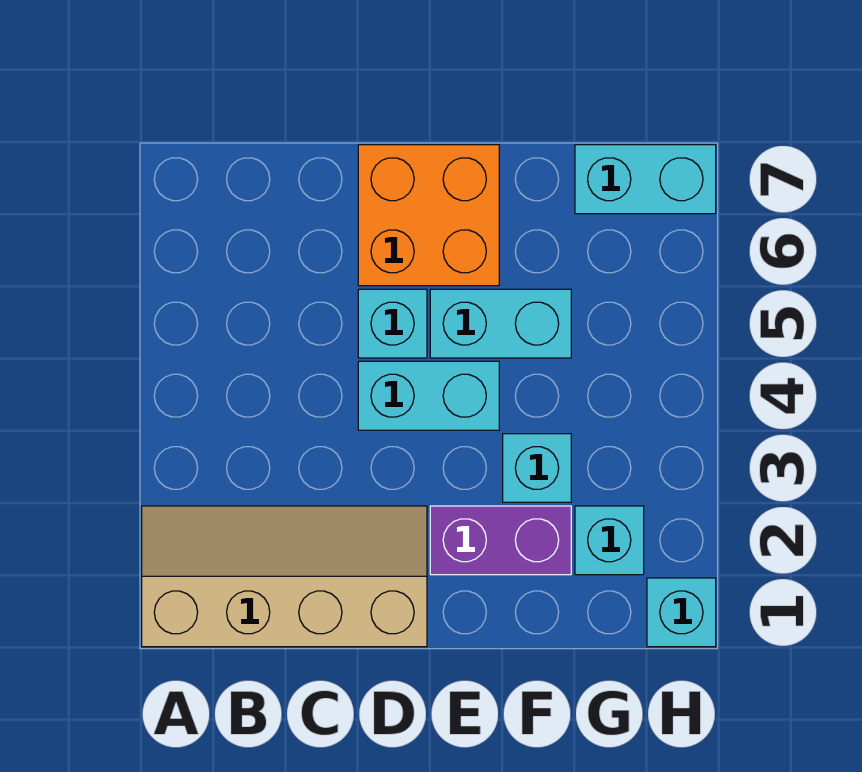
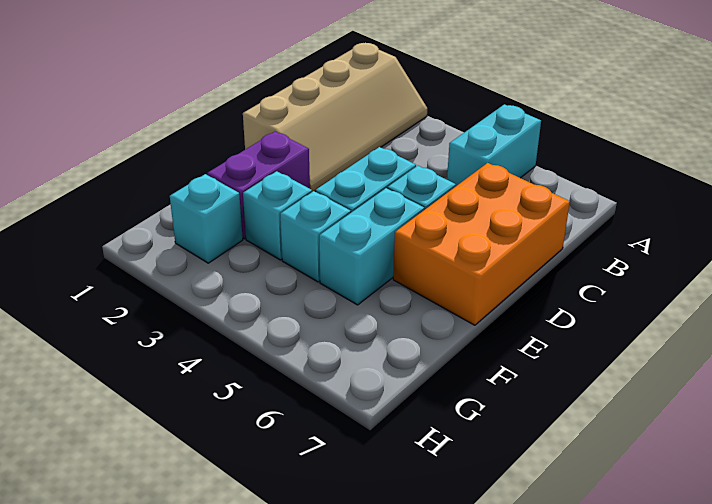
orange 2x2 brick [358,145,499,286] -> orange 2x3 brick [393,163,570,325]
cyan 1x2 brick [575,145,716,214] -> cyan 1x2 brick moved to [447,104,541,186]
cyan 1x1 brick [647,578,716,647] -> cyan 1x1 brick moved to [280,191,351,282]

